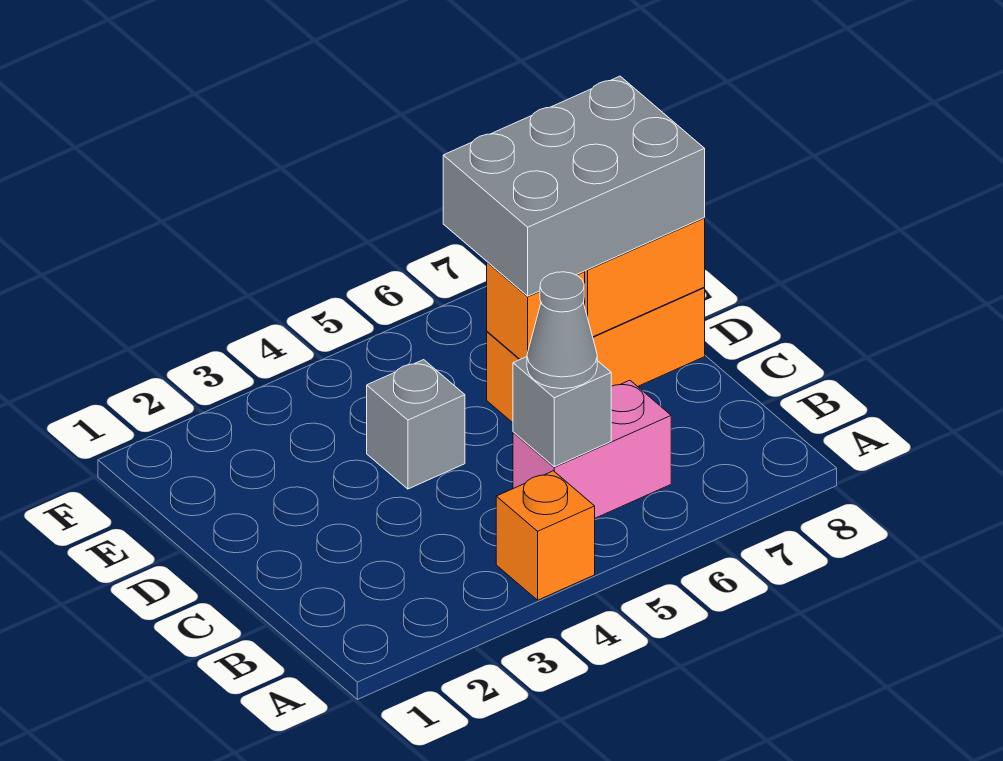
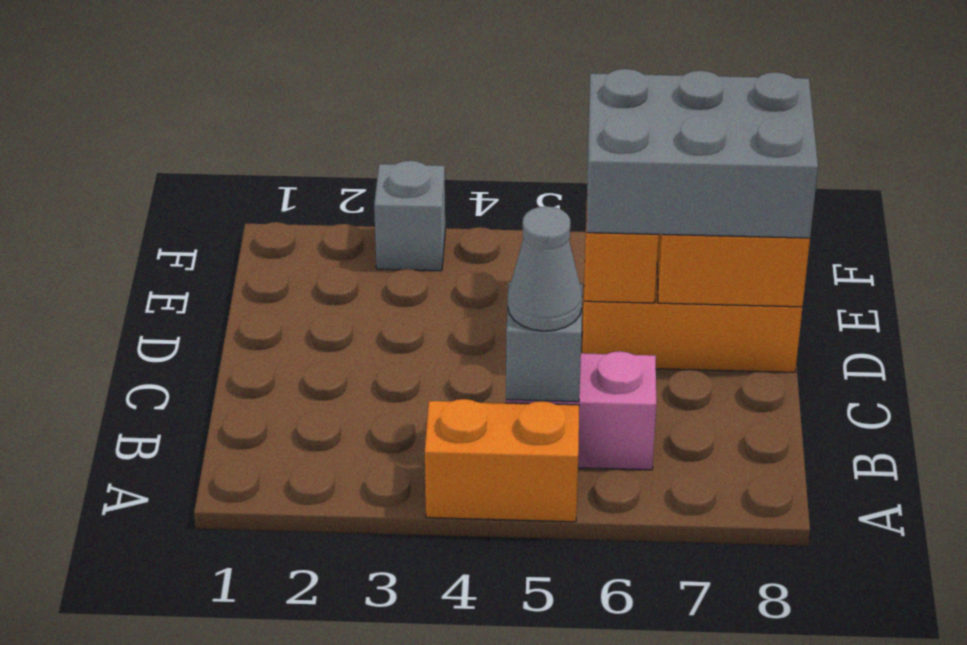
orange 1x1 brick [496,471,595,600] -> orange 1x2 brick [425,399,579,522]
grey 1x1 brick [367,360,465,489] -> grey 1x1 brick moved to [374,161,445,271]

